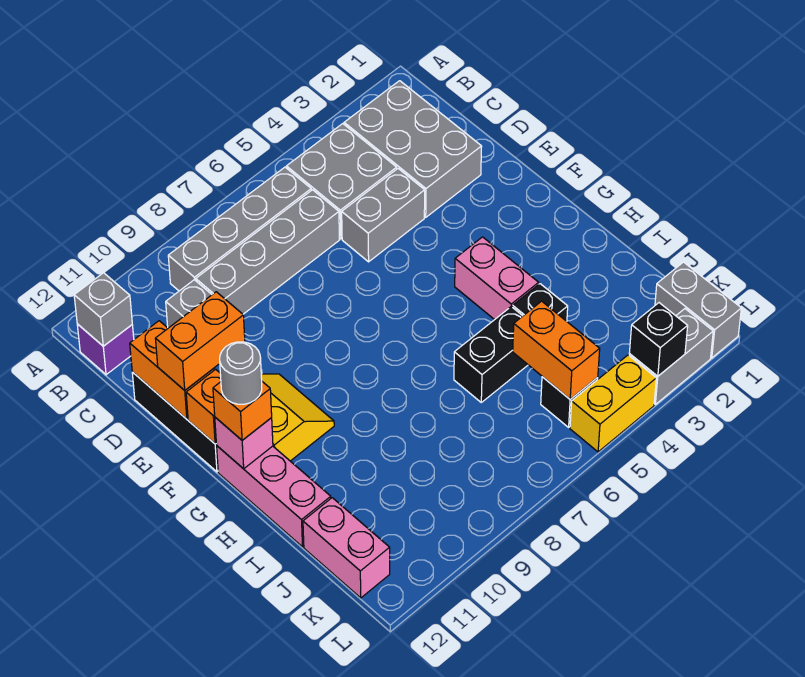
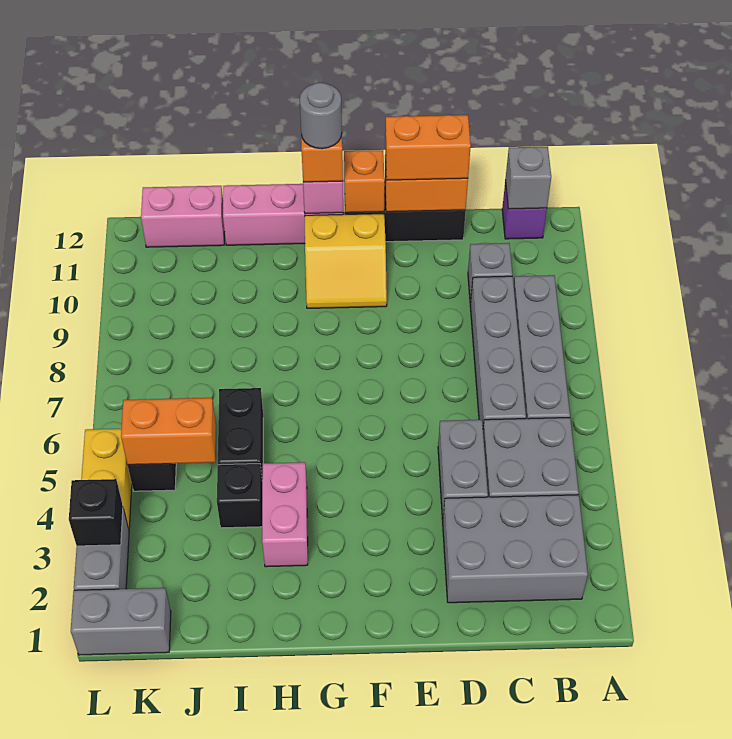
orange 1x2 brick [155,292,245,390] -> orange 1x2 brick turned to [385,115,471,180]
pink 1x2 brick [455,237,539,320] -> pink 1x2 brick turned to [262,462,308,567]

